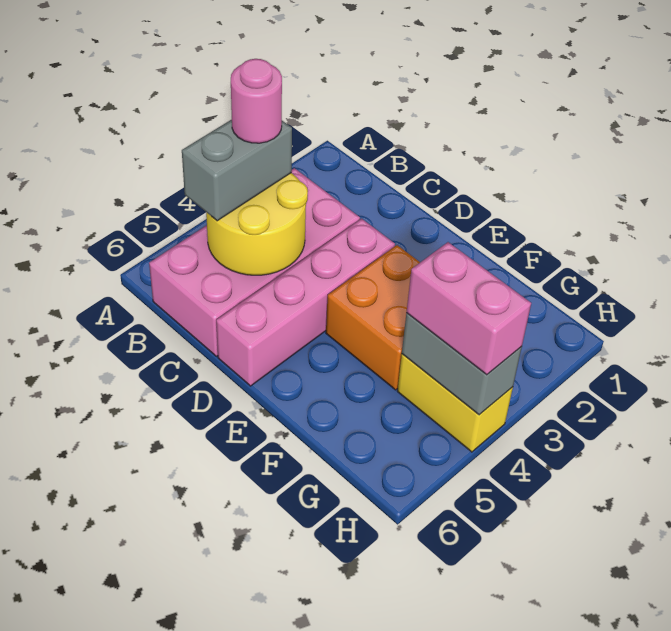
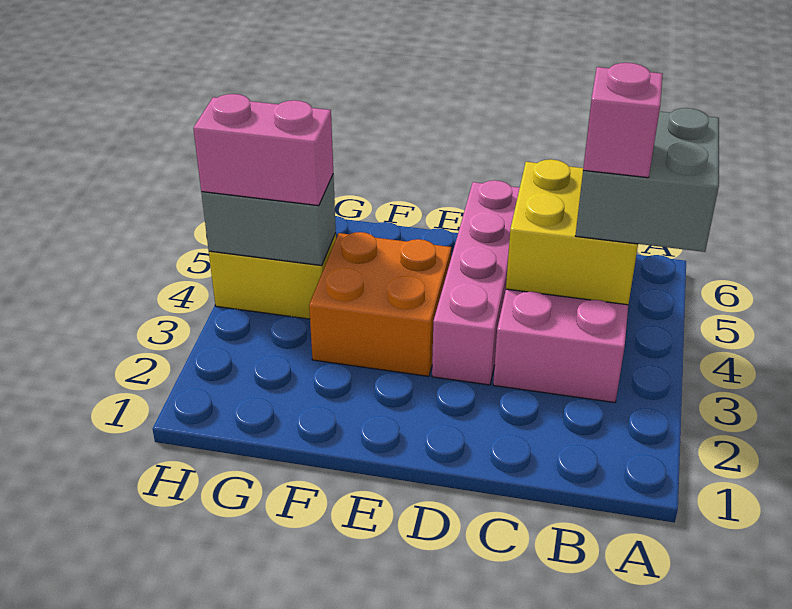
yellow 2x2 round brick [206,173,308,275] -> yellow 2x2 brick [506,159,638,305]
grey 1x2 brick [182,120,292,221] -> grey 2x2 brick [575,108,719,252]
pink 1x1 round brick [231,59,282,143] -> pink 1x1 brick [583,63,663,178]

